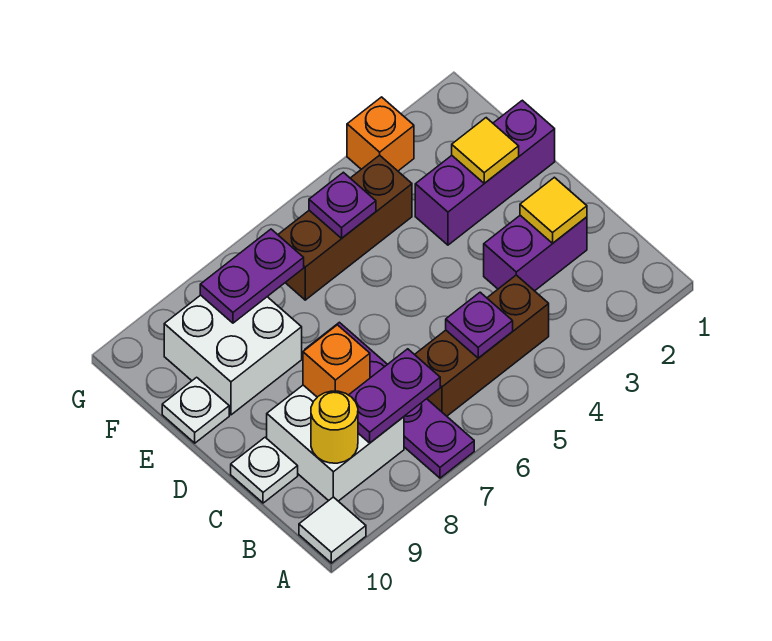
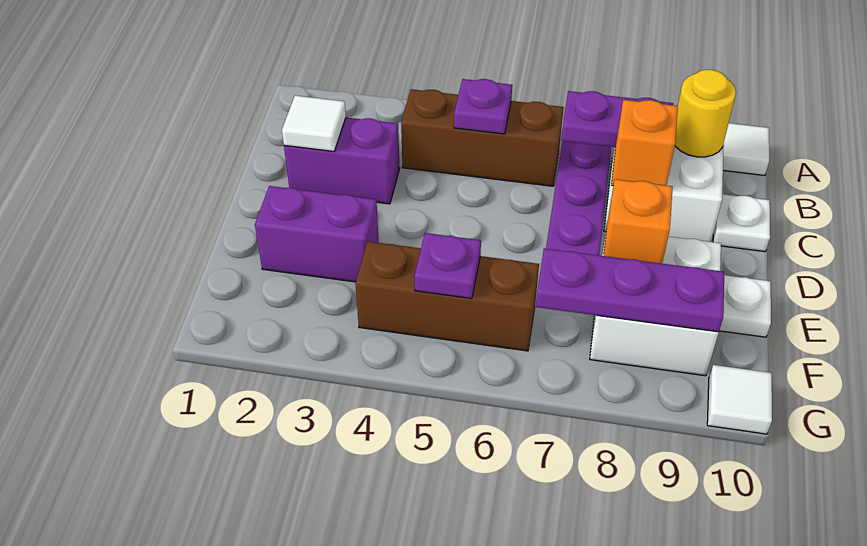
yellow 1x1 tile [520,177,587,243] -> white 1x1 tile [282,95,346,151]
purple 1x3 brick [415,100,555,245] -> purple 1x2 brick [255,186,379,282]
yellow 1x1 tile [452,118,519,183] -> none
purple 1x2 plate [200,229,304,323] -> purple 1x3 plate [536,248,724,332]
orange 1x1 brick [347,97,414,171] -> orange 1x1 brick moved to [604,179,673,264]
none -> white 1x1 tile [707,365,772,434]

